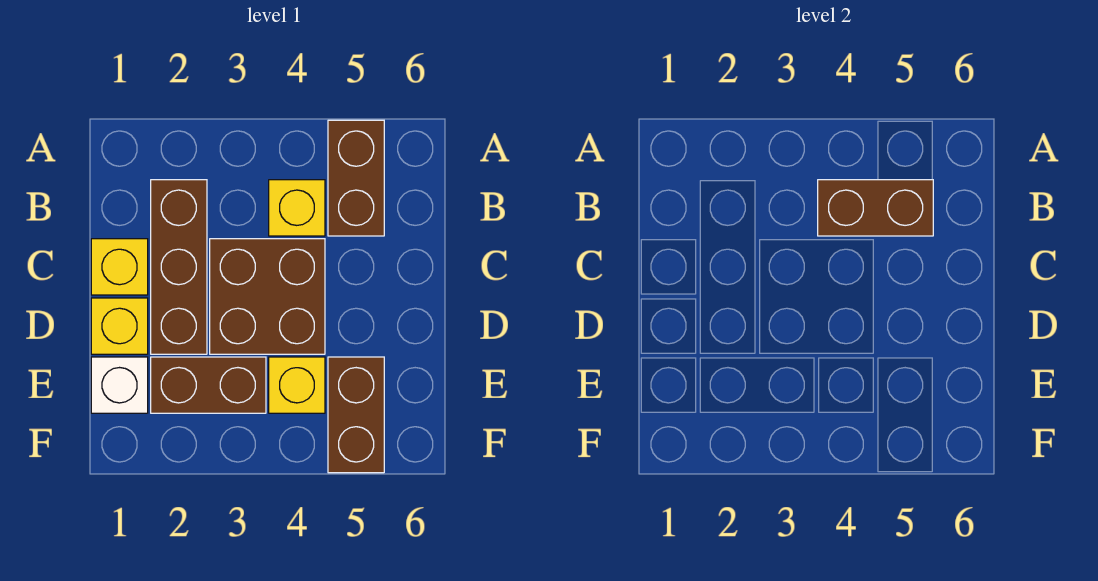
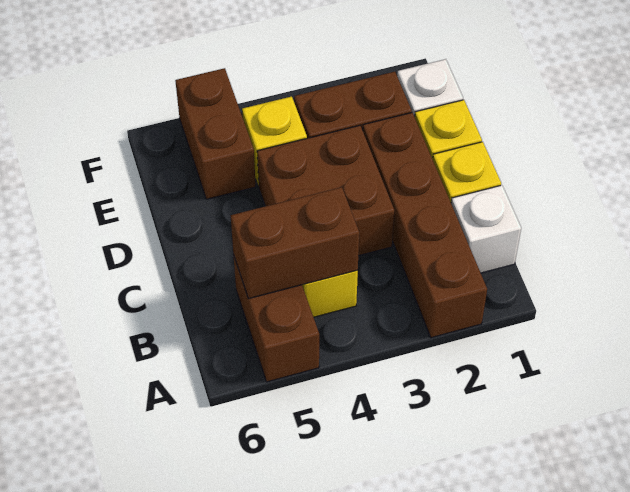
none -> white 1x1 brick [451,185,521,273]
brown 1x3 brick [151,180,207,354] -> brown 1x4 brick [363,113,487,338]

